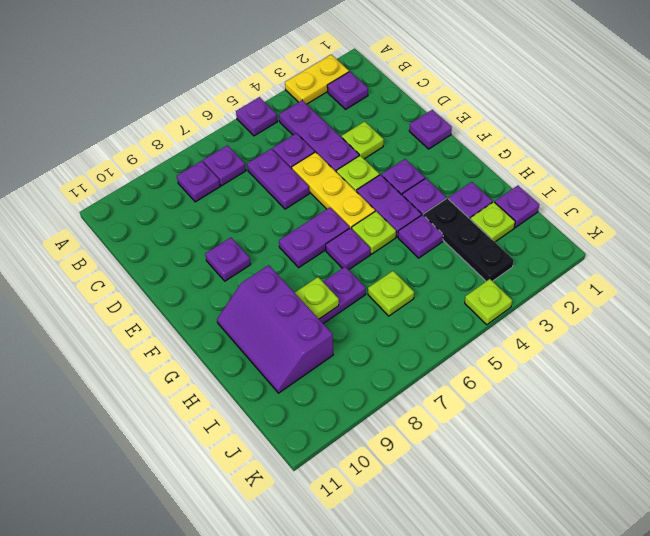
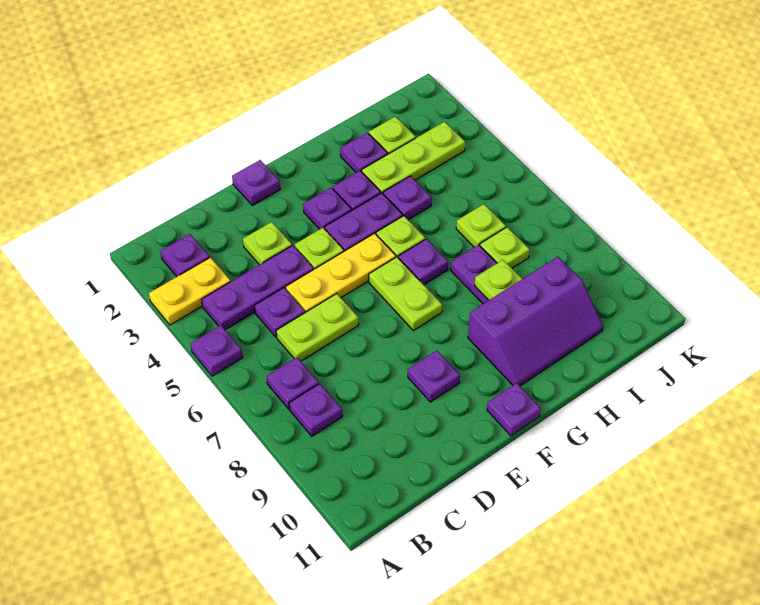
yellow 1x2 plate [285,55,349,104] -> yellow 1x2 plate turned to [149,257,231,325]
purple 1x2 plate [247,149,309,209] -> lime 1x2 plate [276,294,359,361]
purple 1x2 plate [279,207,349,267] -> lime 1x2 plate [369,257,442,330]
black 1x3 plate [424,198,514,281] -> lime 1x3 plate [362,122,465,194]
purple 1x1 plate [495,185,539,228] -> purple 1x1 plate moved to [487,383,541,436]
lime 1x1 plate [465,279,512,325] -> lime 1x1 plate moved to [480,227,530,268]

